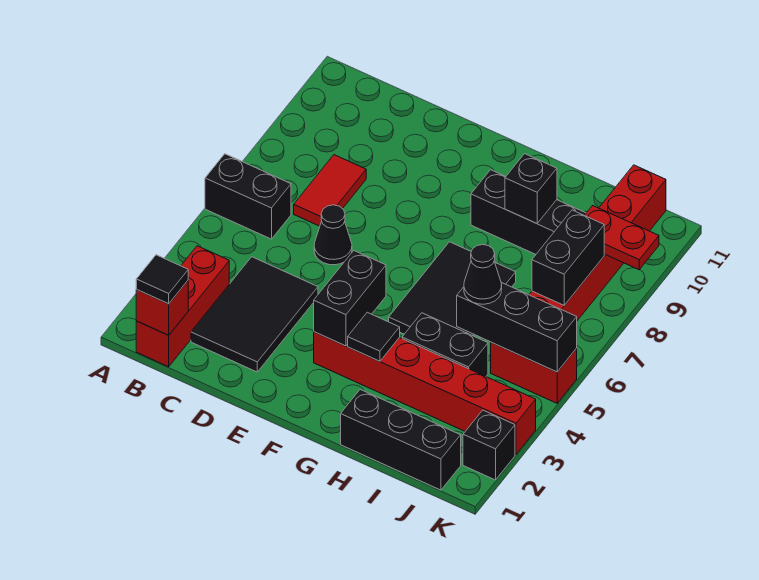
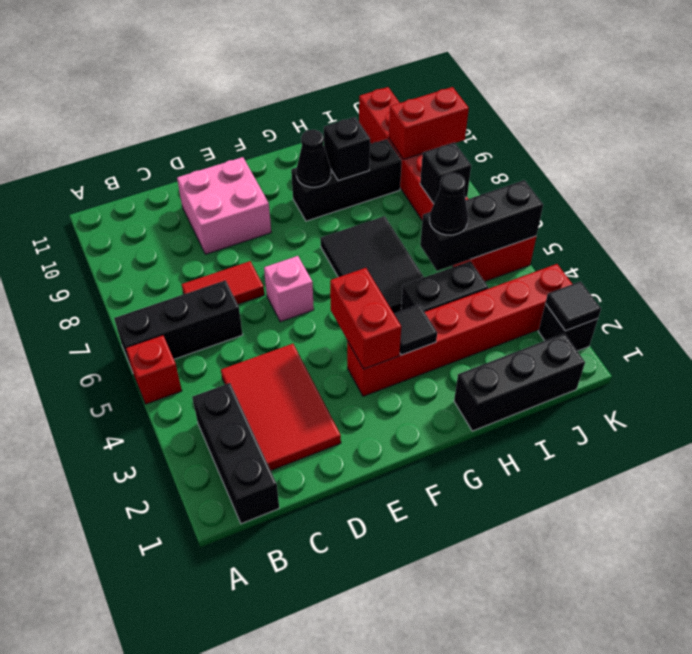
black 1x2 brick [205,154,291,239] -> black 1x3 brick [114,280,243,372]
red 1x3 brick [136,246,229,367] -> black 1x3 brick [192,383,279,524]
red 1x1 brick [136,281,188,335] -> red 1x1 brick moved to [126,335,182,404]
black 1x1 tile [136,255,188,304] -> black 1x1 tile moved to [545,281,601,331]
black 2x3 tile [191,257,318,372] -> red 2x3 tile [221,344,341,470]
red 1x2 tile [294,155,366,226] -> red 1x2 tile turned to [182,261,264,304]
black 1x1 cone [314,205,352,265] -> black 1x1 cone moved to [296,130,331,187]
none -> pink 2x2 brick [177,157,271,254]
none -> pink 1x1 brick [264,256,314,322]
black 1x2 brick [314,251,386,346] -> red 1x2 brick [330,268,401,369]
black 1x2 brick [532,210,604,305] -> black 1x1 brick [420,142,471,204]
red 1x2 plate [585,206,659,270] -> red 1x2 brick [389,87,469,159]

